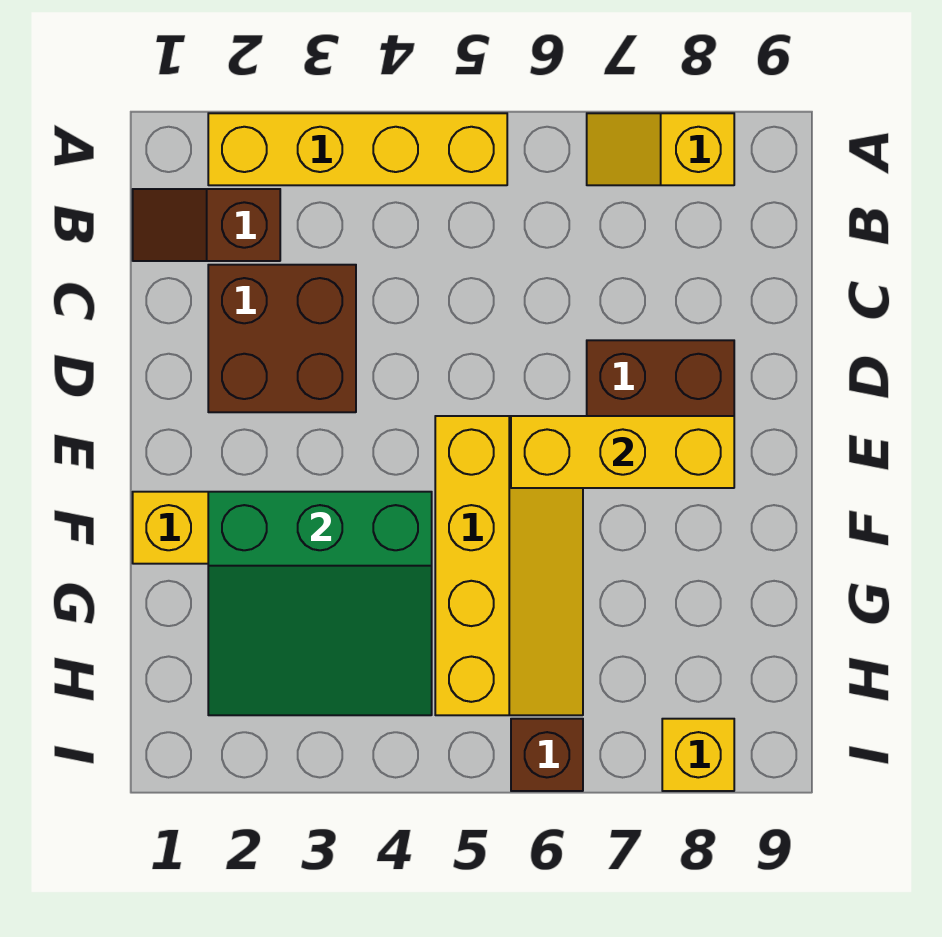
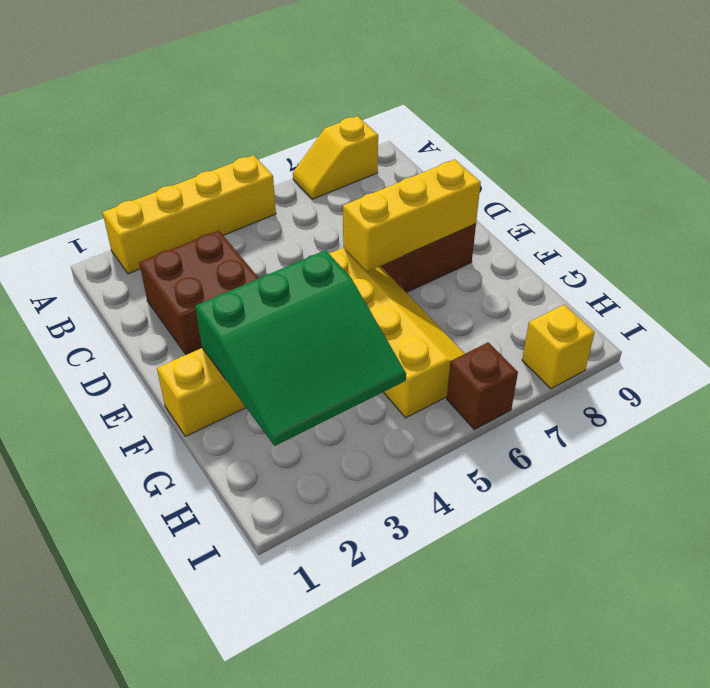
brown 1x2 slope [133,189,280,261] -> none

